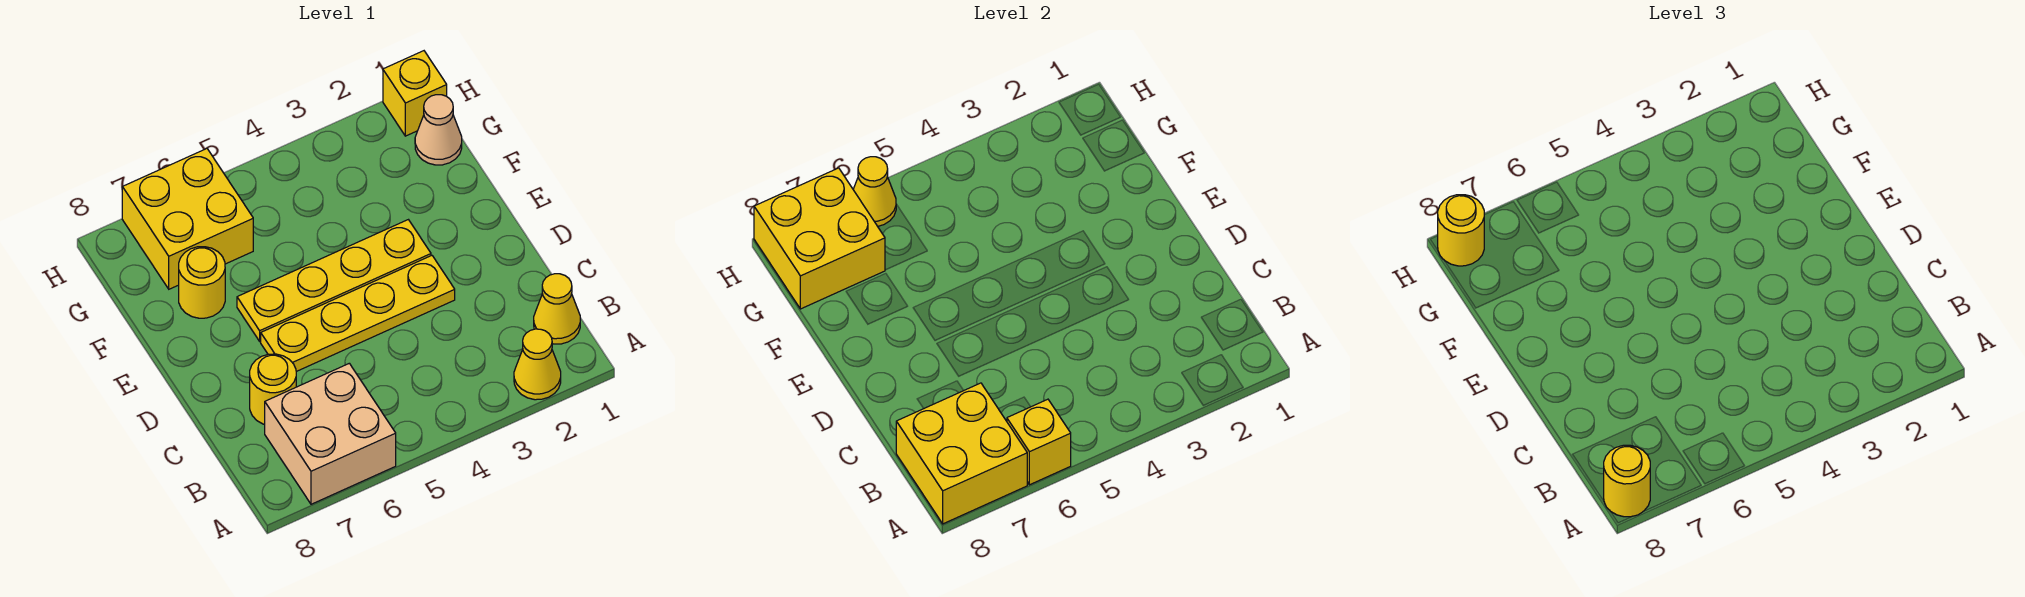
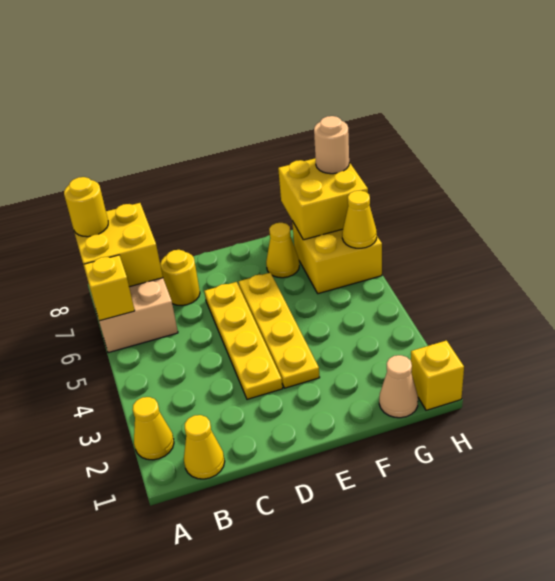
yellow 1x1 round brick [179,247,225,318] -> yellow 1x1 cone [266,223,299,278]
yellow 1x1 round brick [1438,195,1484,266] -> tan 1x1 round brick [314,116,349,174]

